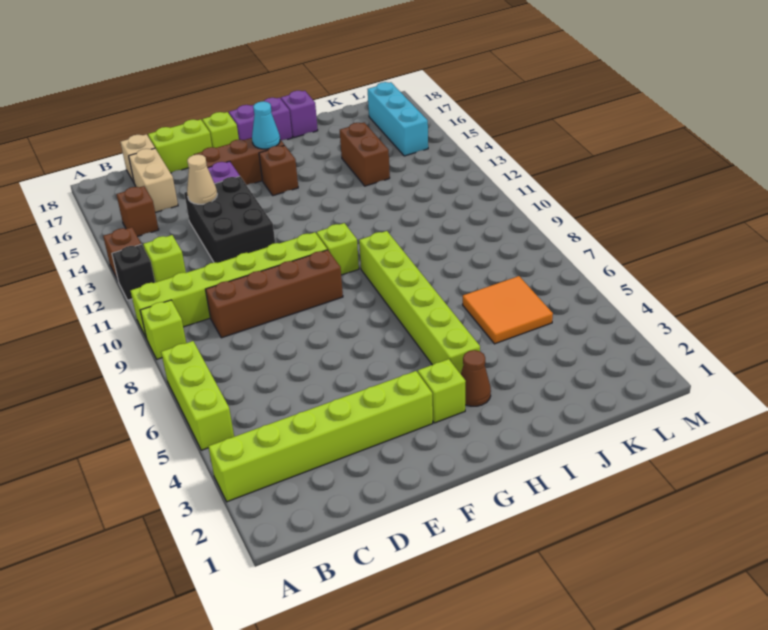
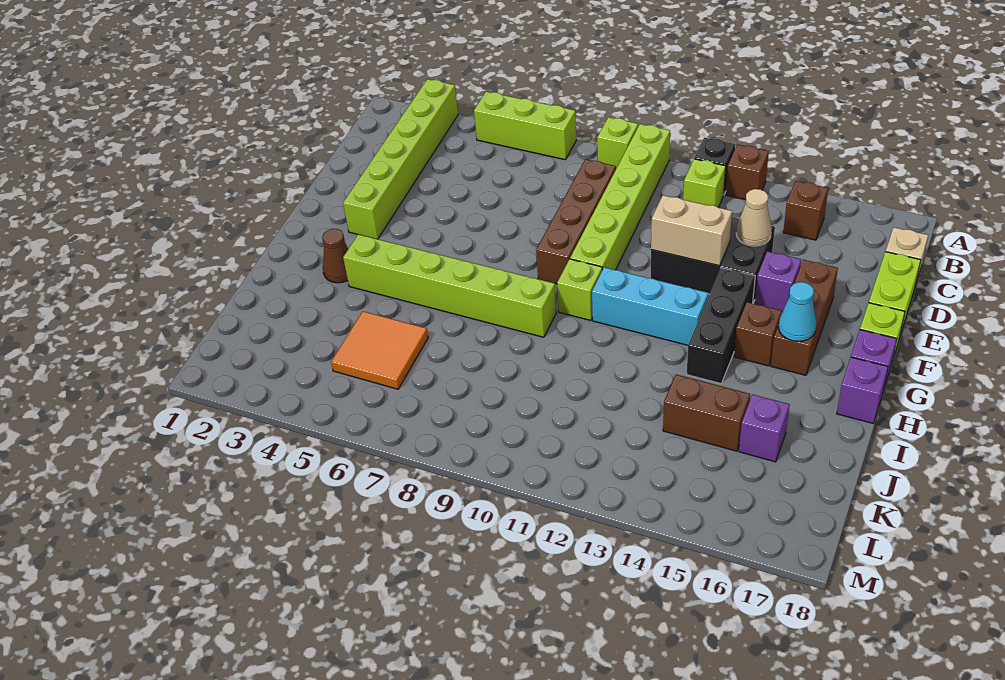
tan 1x2 brick [129,148,178,213] -> tan 1x2 brick moved to [651,195,732,266]
none -> black 1x3 brick [687,268,755,384]
lime 1x1 brick [418,359,466,423] -> none
purple 1x1 brick [281,91,318,138] -> purple 1x1 brick moved to [739,394,790,462]
cyan 1x3 brick [368,82,428,156] -> cyan 1x3 brick moved to [592,267,708,345]

